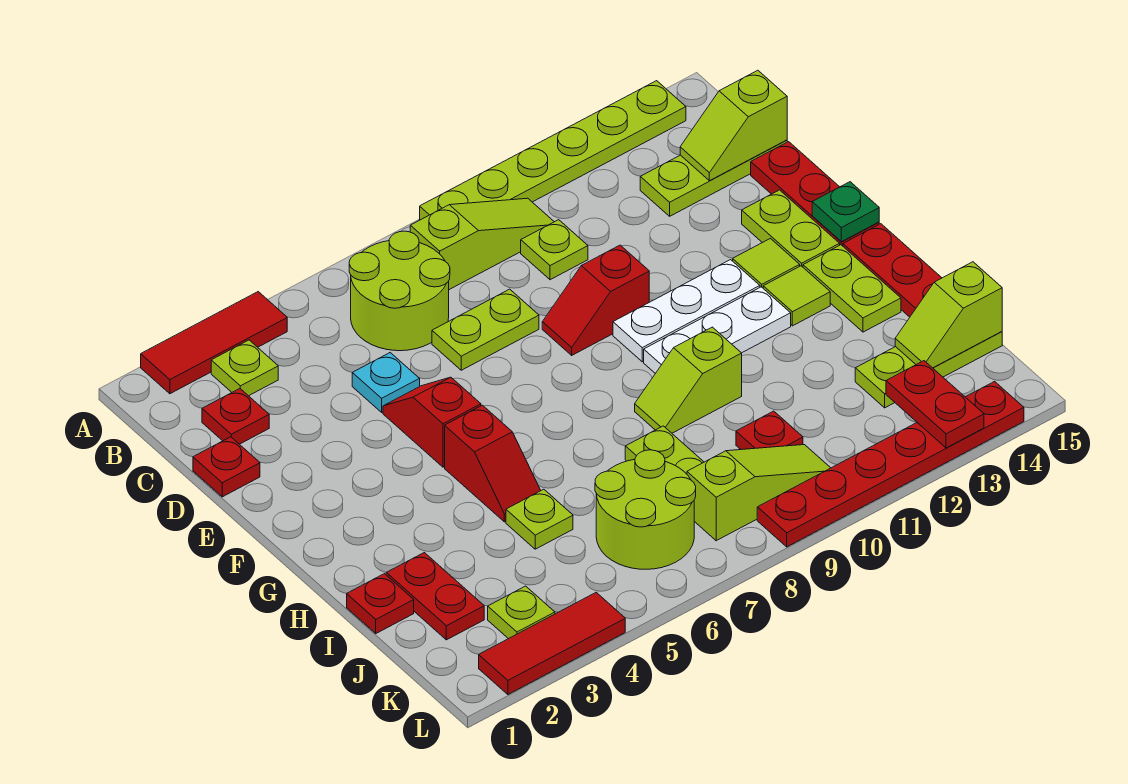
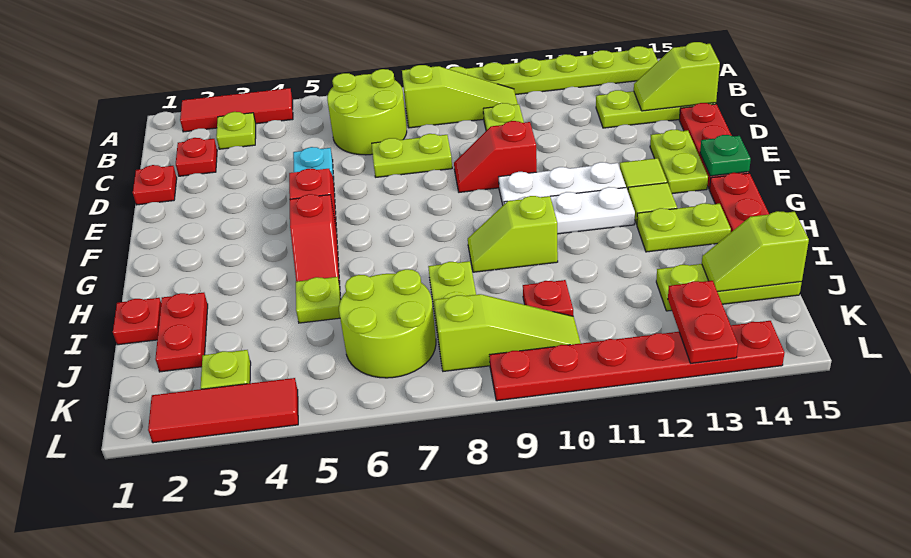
lime 1x2 plate [803,245,901,332] -> lime 1x2 plate turned to [637,203,731,252]

